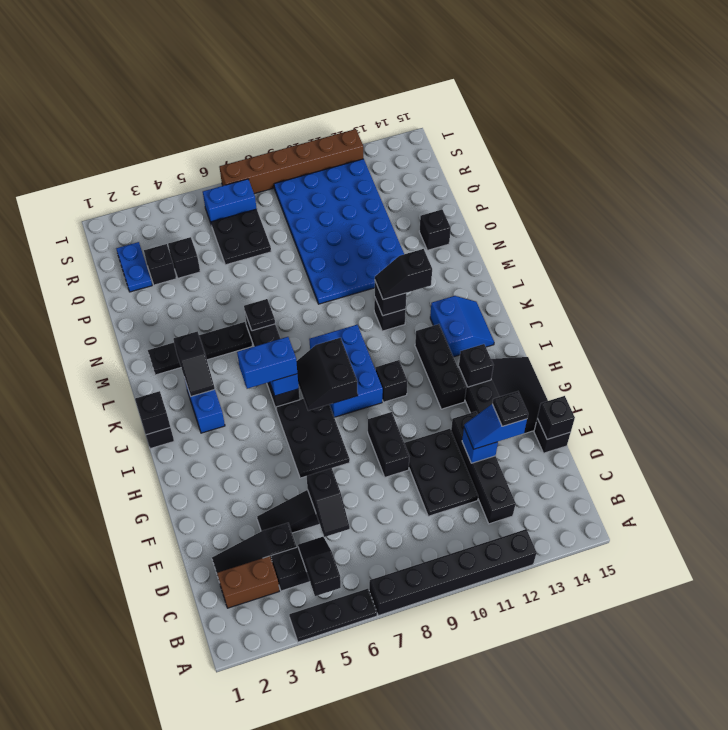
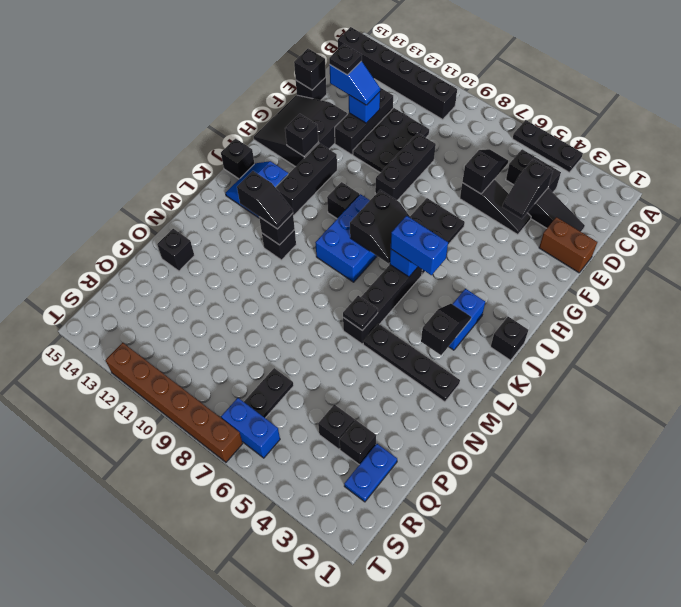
black 1x6 brick [369,529,536,616] -> black 1x6 brick moved to [338,27,457,119]
black 1x2 slope [298,537,341,596] -> black 1x2 slope moved to [503,159,553,219]
brown 1x2 brick [217,556,279,608] -> brown 1x2 brick moved to [539,217,597,273]
black 1x4 brick [451,411,516,524] -> black 1x3 brick [335,88,393,155]
black 1x2 brick [368,412,409,477] -> black 1x3 brick [375,133,436,200]
black 1x1 brick [135,391,170,435] -> black 1x1 brick moved to [221,139,254,179]
blue 4x6 plate [274,159,404,304] -> none
black 2x2 plate [211,209,271,265] -> black 1x2 plate [244,368,294,418]

